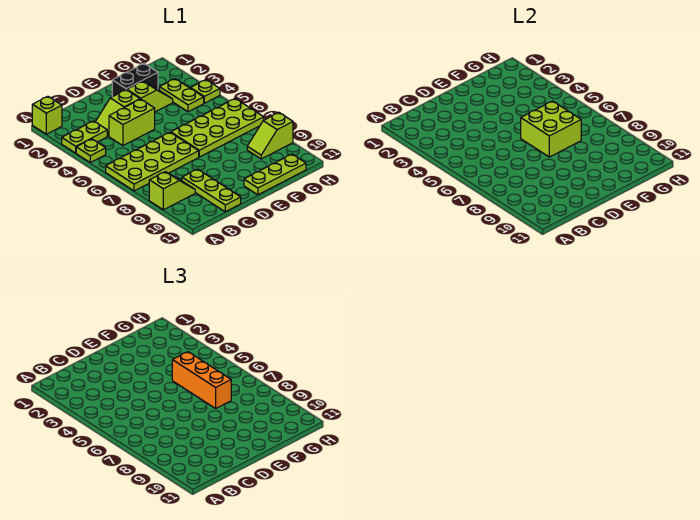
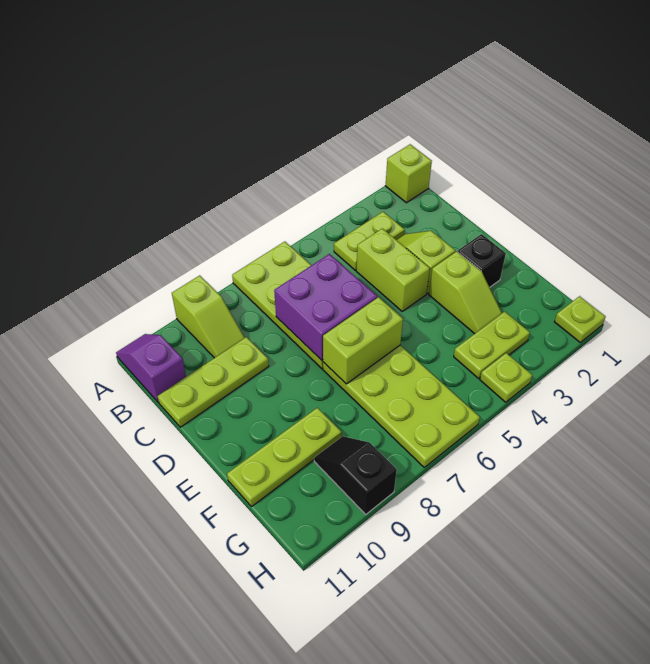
lime 1x2 plate [62,121,107,153] -> lime 1x2 plate turned to [334,212,405,270]
lime 1x1 plate [76,139,106,162] -> lime 1x1 plate moved to [554,296,606,342]
none -> purple 1x2 slope [116,334,186,403]
none -> purple 2x2 brick [274,254,377,360]
black 1x2 brick [112,64,158,97] -> black 1x1 brick [458,234,506,287]
lime 2x2 brick [521,101,581,157] -> lime 1x2 brick [323,297,403,384]
lime 1x3 plate [244,154,306,195] -> lime 1x3 plate turned to [227,408,341,507]
orange 1x3 brick [172,352,231,408] -> none
lime 1x2 slope [247,113,293,159] -> black 1x2 slope [314,436,397,514]

